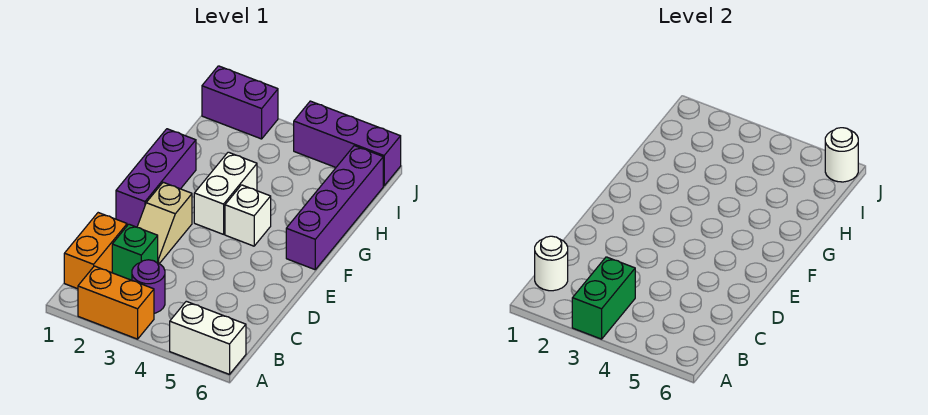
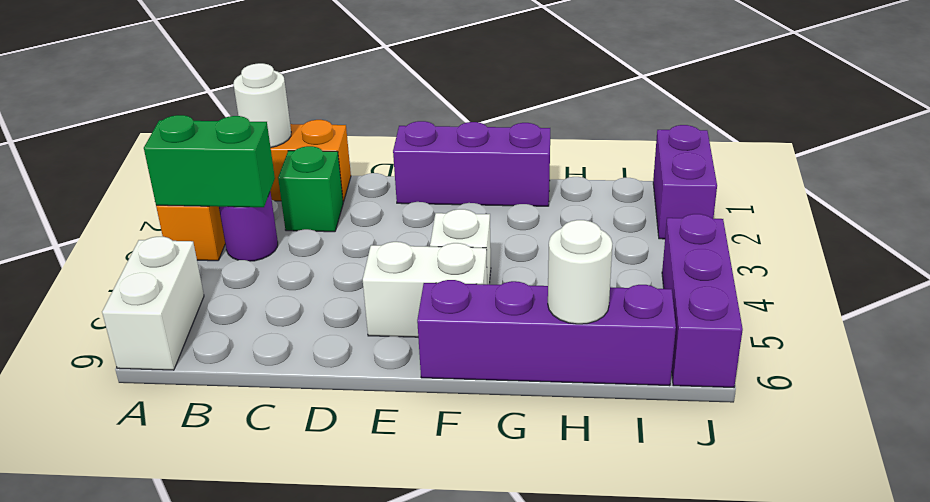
tan 1x2 slope [137,182,192,264] -> none
white 1x2 brick [194,152,257,234] -> white 1x2 brick moved to [363,242,487,337]
white 1x1 round brick [825,128,858,182] -> white 1x1 round brick moved to [548,220,612,324]

